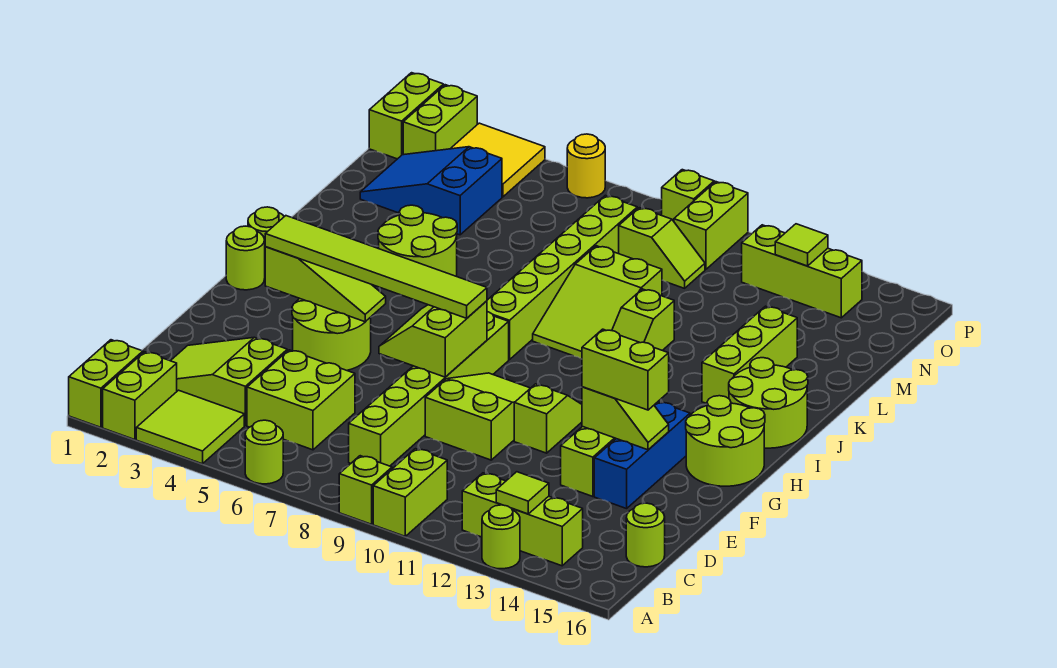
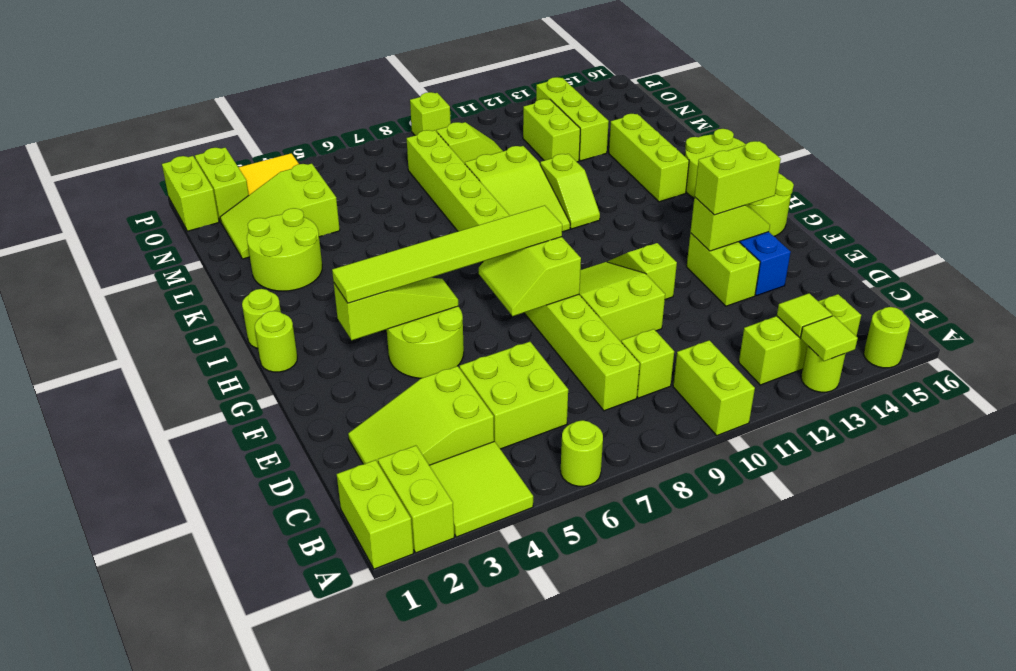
lime 1x1 brick [339,456,392,524] -> lime 1x1 brick moved to [621,329,674,398]
lime 1x1 round brick [626,503,665,567] -> lime 1x1 round brick moved to [864,307,910,368]
lime 2x2 round brick [378,205,457,276] -> lime 2x2 round brick moved to [247,208,322,291]
blue 2x3 slope [360,147,502,235] -> lime 2x3 slope [220,163,340,259]
lime 1x2 brick [674,182,748,269] -> lime 1x2 brick moved to [523,99,580,162]
lime 1x3 brick [742,225,862,318] -> lime 1x3 brick turned to [536,77,609,161]
lime 1x1 tile [775,224,828,266] -> lime 1x1 tile moved to [801,316,858,361]
yellow 1x1 round brick [567,134,605,198] -> none

